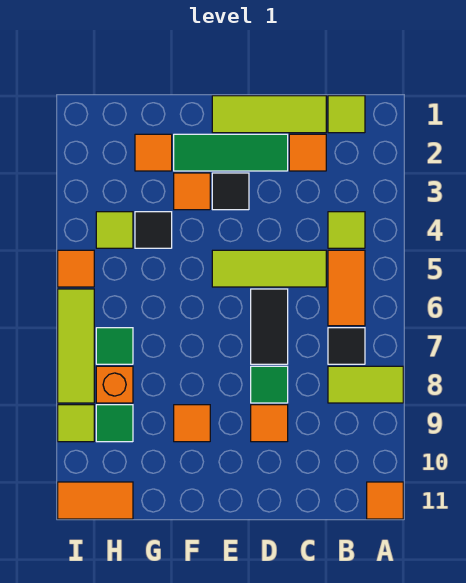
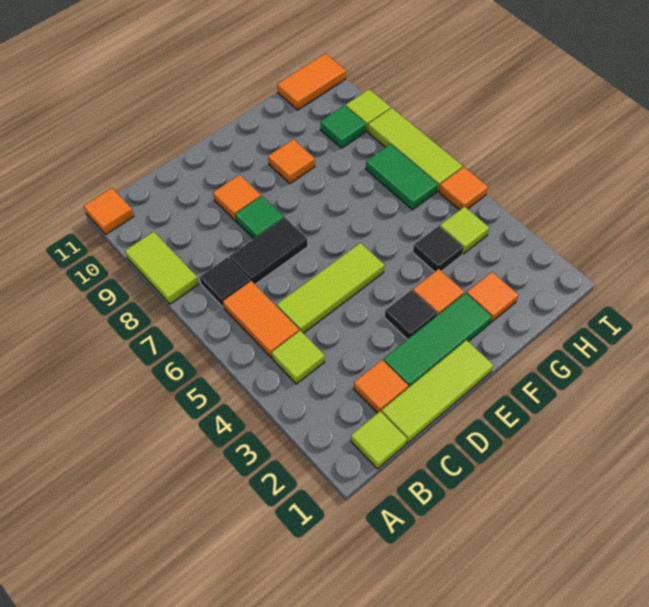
lime 1x2 tile [328,366,403,403] -> lime 1x2 tile turned to [125,232,198,304]
black 1x2 tile [251,289,288,364] -> black 1x2 tile turned to [229,218,308,284]
green 1x1 tile [96,328,133,364] -> green 1x2 tile [366,144,438,210]
orange 1x1 brick [96,366,133,403] -> none

